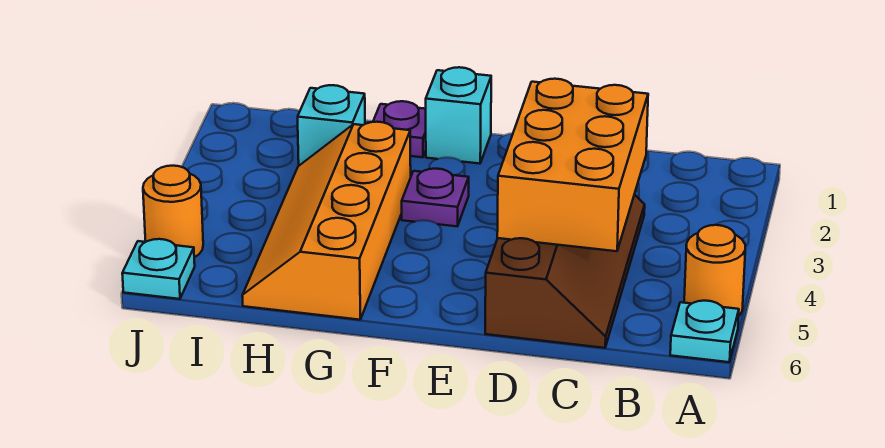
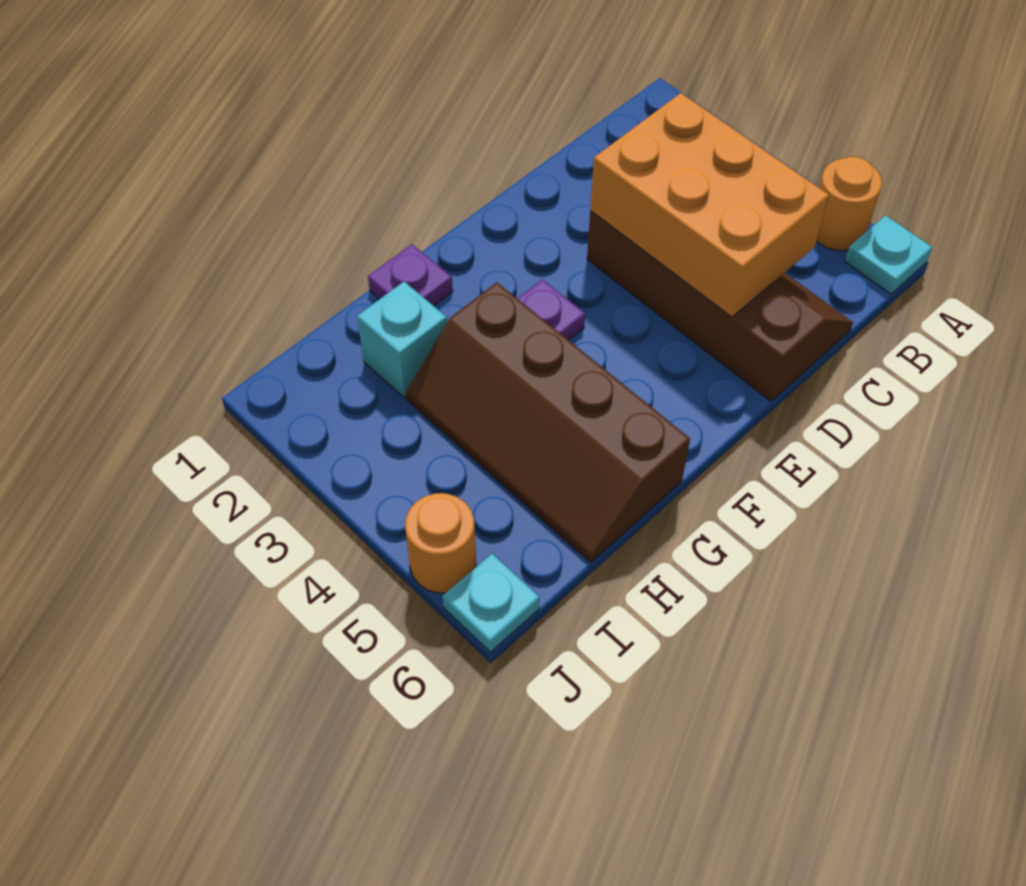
cyan 1x1 brick [426,67,491,164] -> none
orange 2x4 slope [242,122,411,320] -> brown 2x4 slope [406,282,690,563]

